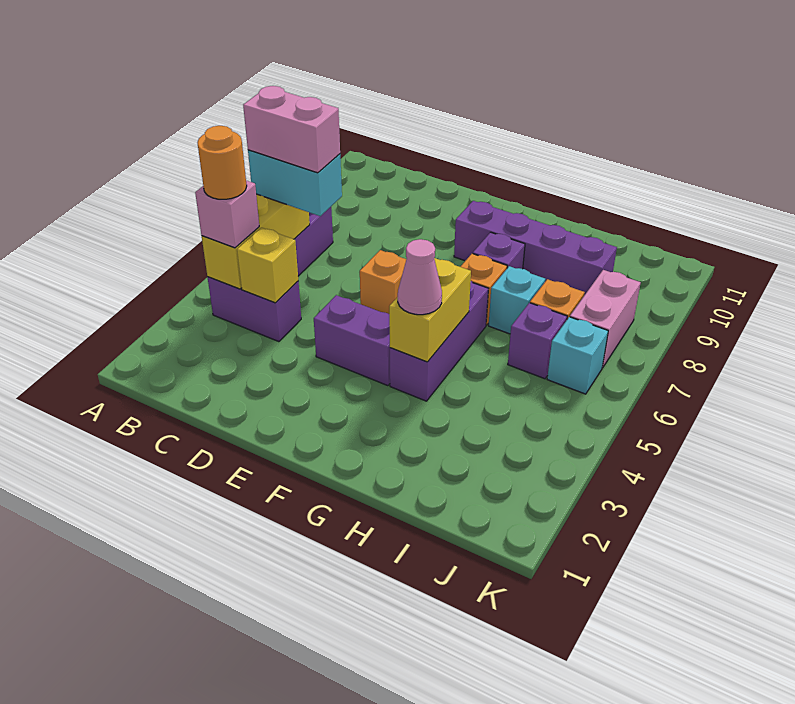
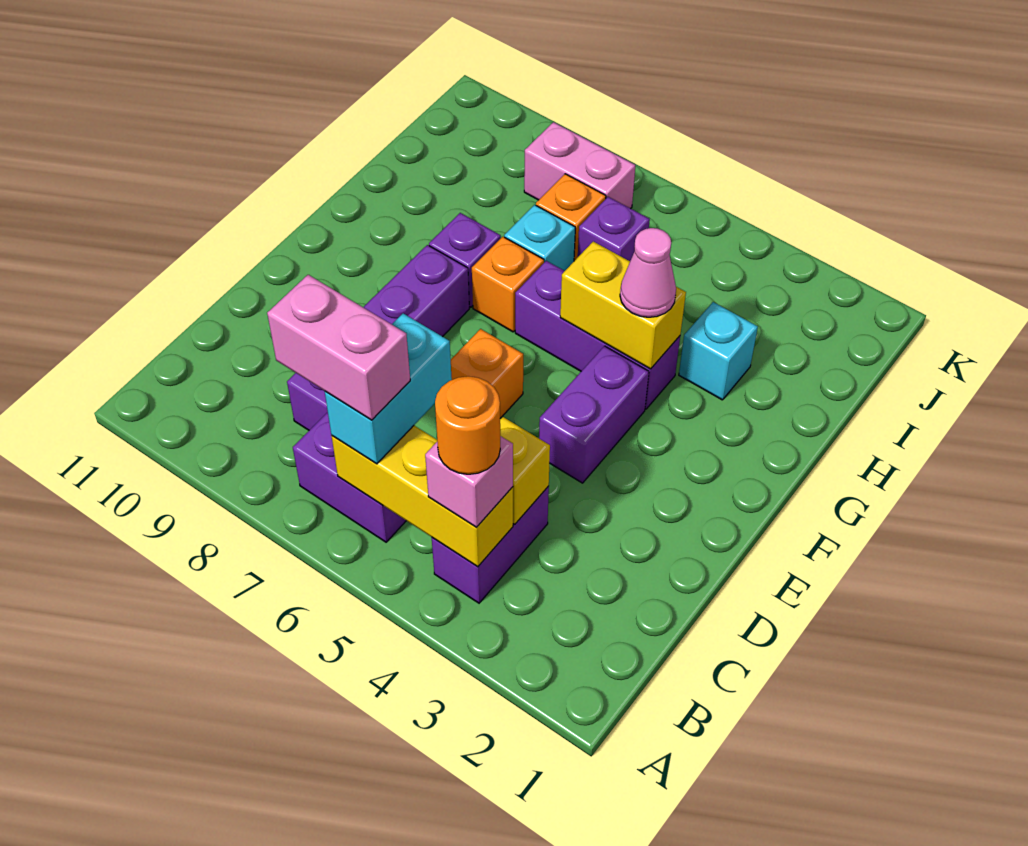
pink 1x2 brick [243,86,340,173] -> pink 1x2 brick turned to [267,275,410,420]
purple 1x4 brick [454,201,617,295] -> purple 1x4 brick moved to [287,245,469,430]
cyan 1x1 brick [547,317,608,394] -> cyan 1x1 brick moved to [679,302,758,400]

